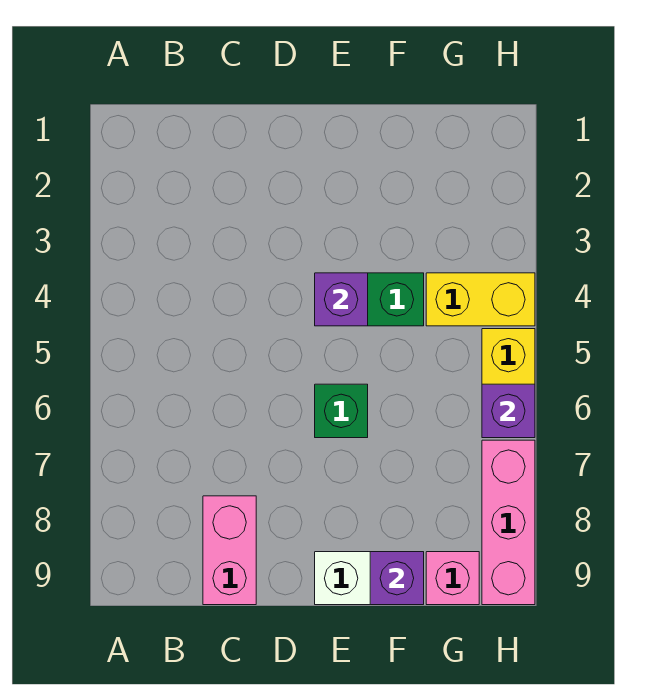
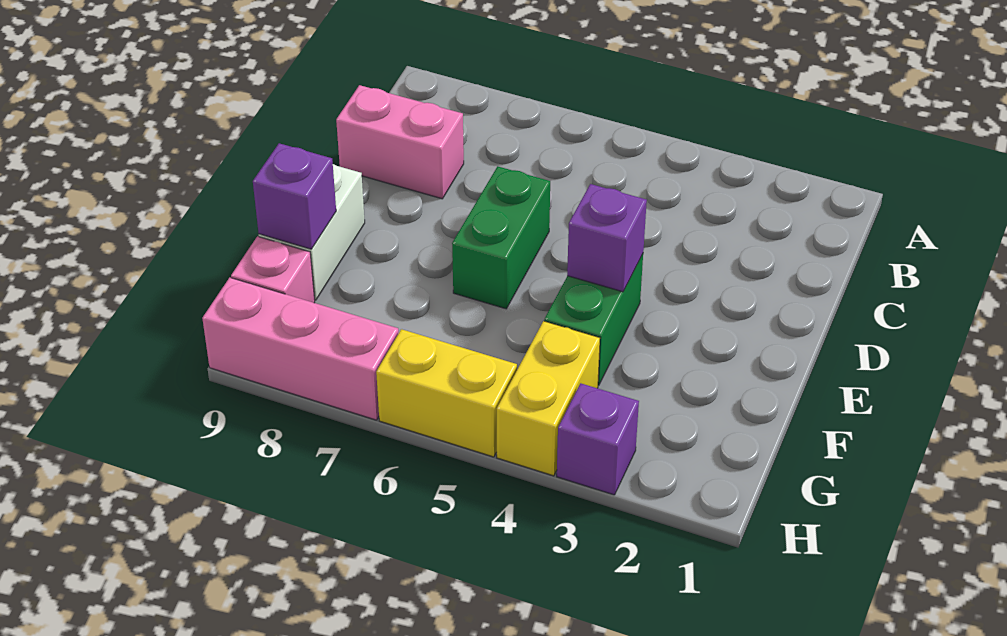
green 1x1 brick [315,384,368,438] -> green 1x2 brick [452,166,550,309]
purple 1x1 brick [482,384,535,438] -> purple 1x1 brick moved to [557,383,639,495]

